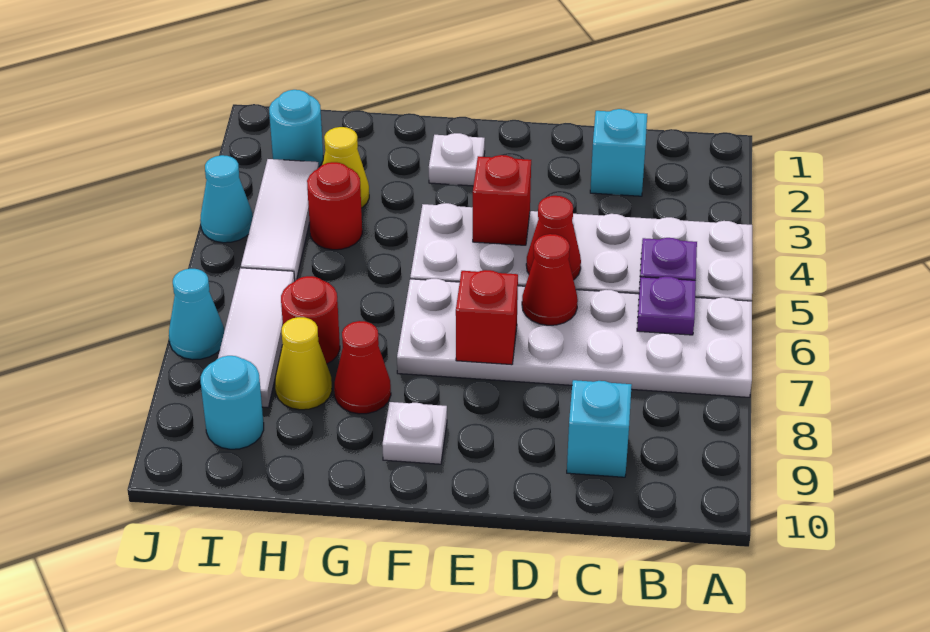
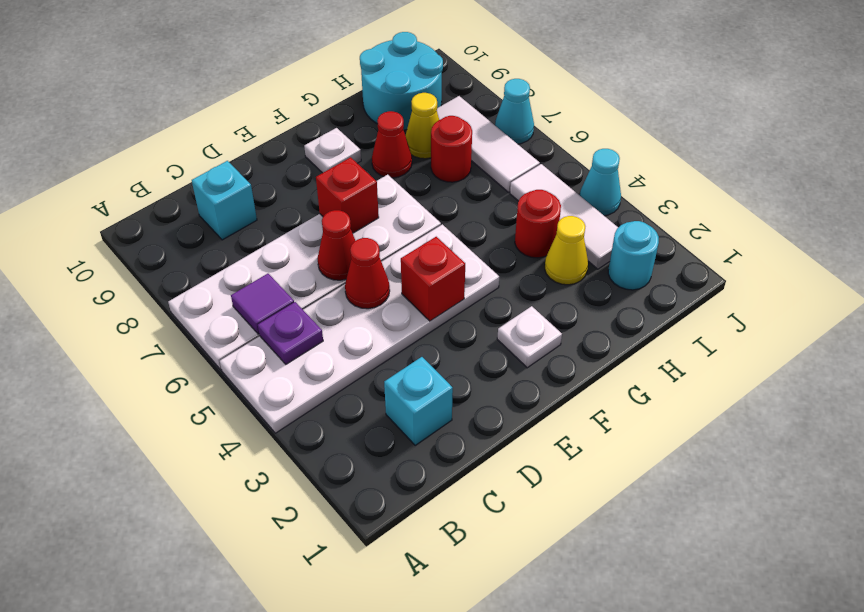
purple 1x1 plate [637,277,696,335] -> purple 1x1 tile [231,274,294,334]
cyan 1x1 round brick [201,356,264,449] -> cyan 2x2 round brick [360,32,443,130]

